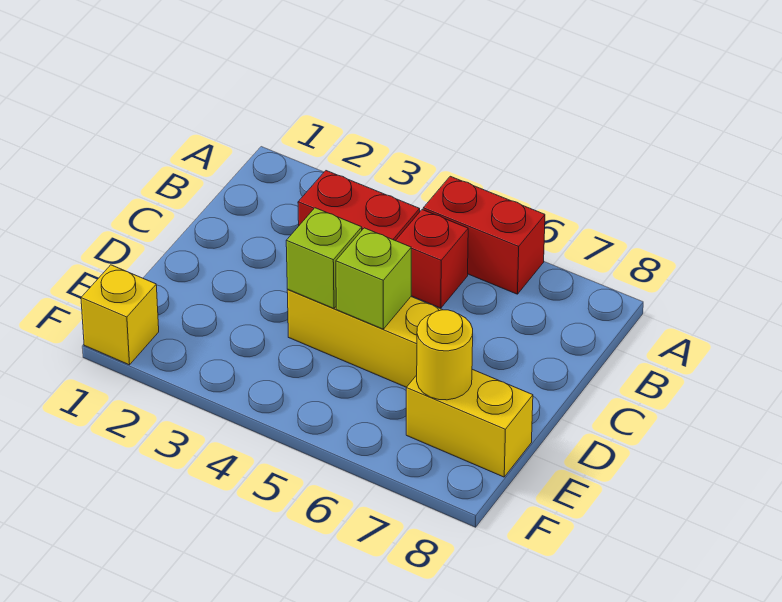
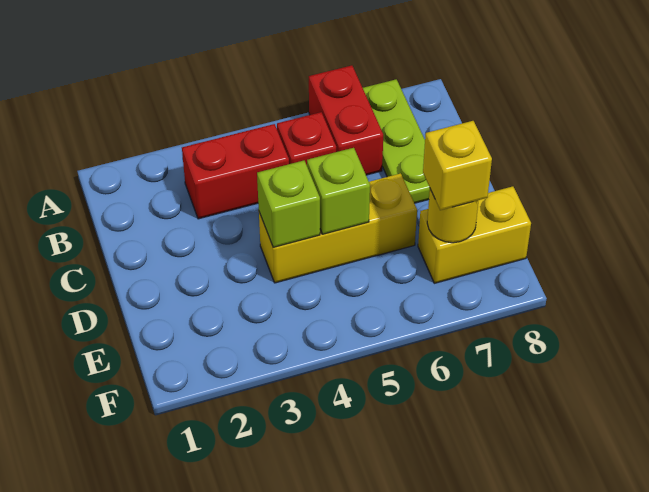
red 1x2 brick [423,176,545,294] -> red 1x2 brick turned to [309,65,383,175]
none -> lime 1x3 plate [363,79,430,203]
yellow 1x1 brick [81,265,159,365] -> yellow 1x1 brick moved to [423,121,492,210]

